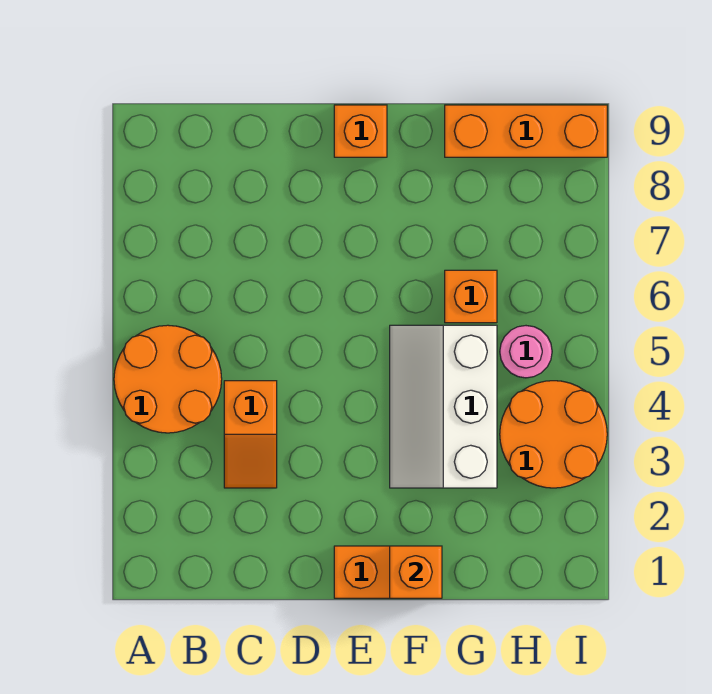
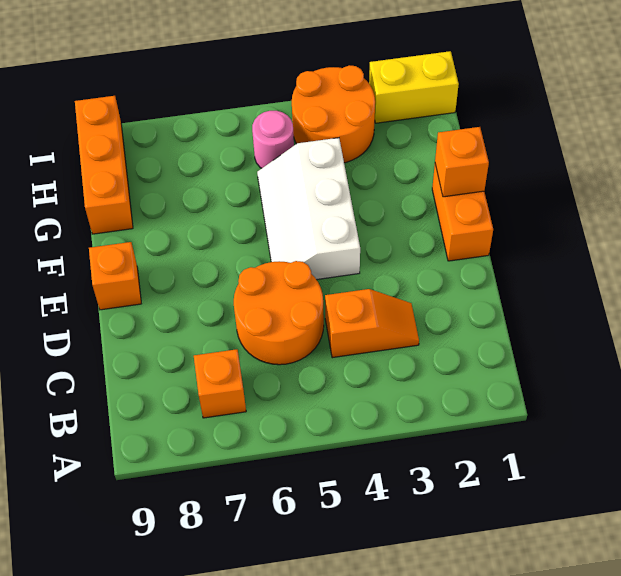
orange 2x2 round brick [114,325,222,433] -> orange 2x2 round brick moved to [234,261,324,365]
white 2x3 slope [390,325,497,488] -> white 2x3 slope turned to [257,138,360,280]
orange 1x1 brick [445,270,497,323] -> orange 1x1 brick moved to [194,349,246,418]
none -> yellow 1x2 brick [369,51,459,123]

